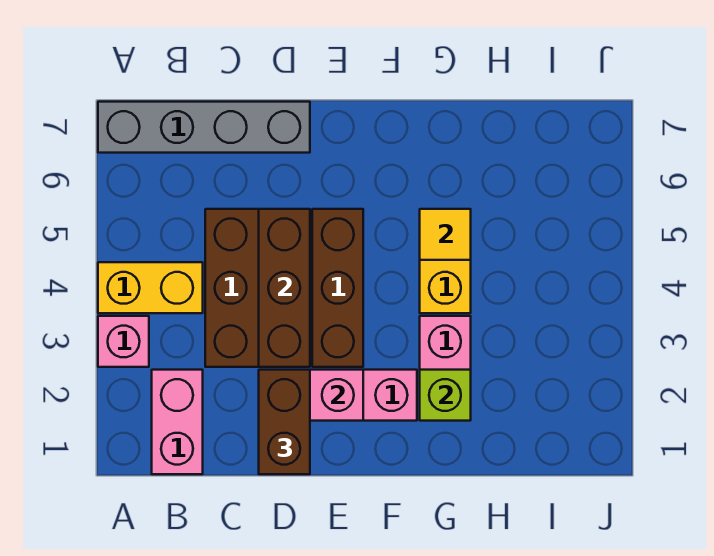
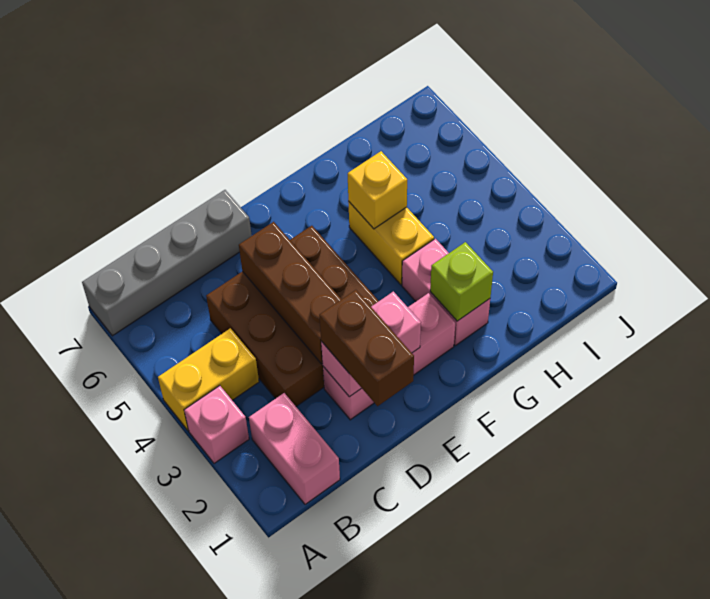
yellow 1x1 tile [420,209,471,260] -> yellow 1x1 brick [348,151,407,229]

